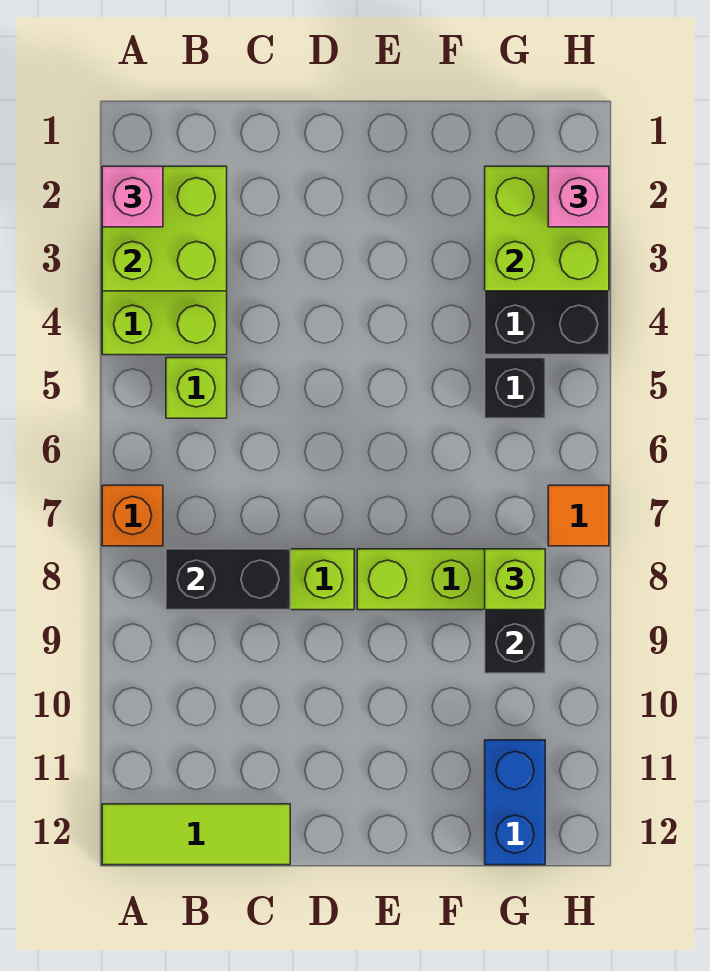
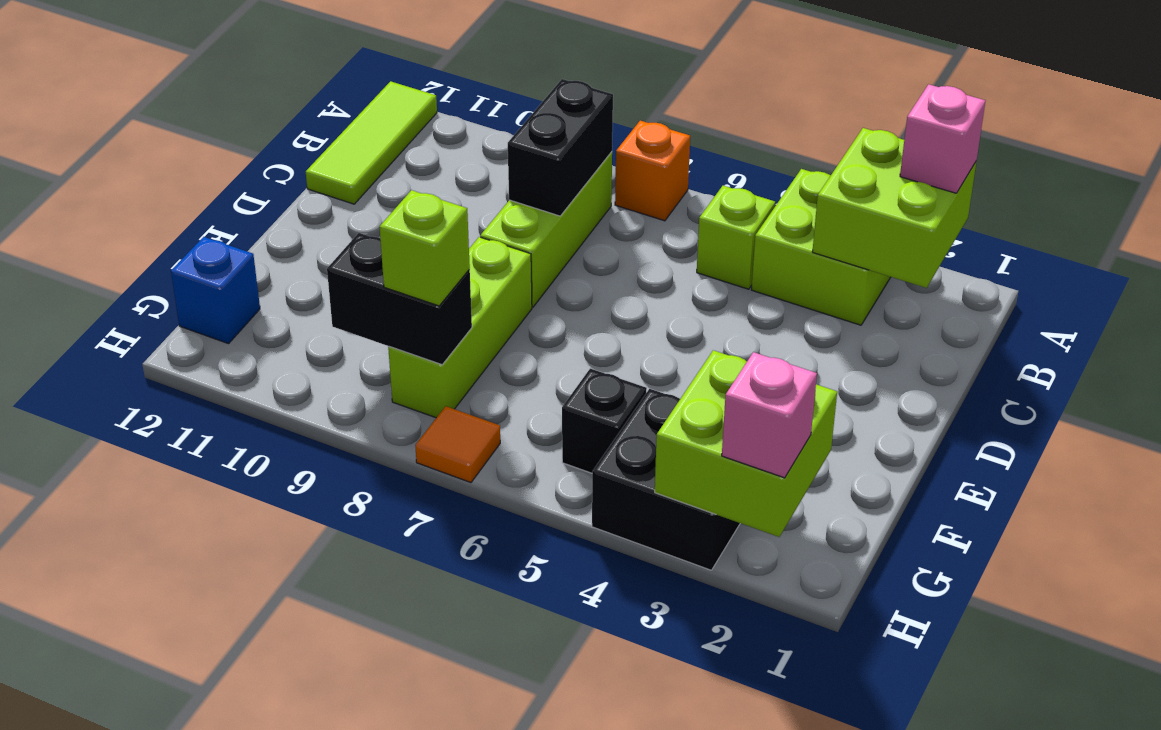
blue 1x2 brick [485,740,545,865] -> blue 1x1 brick [171,237,260,344]

